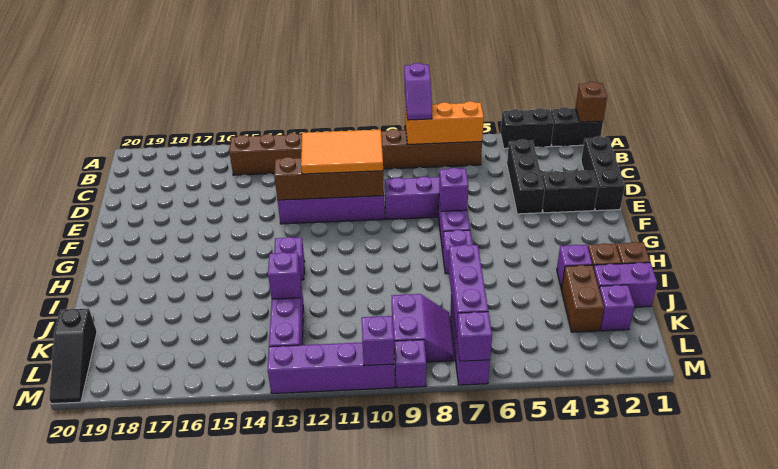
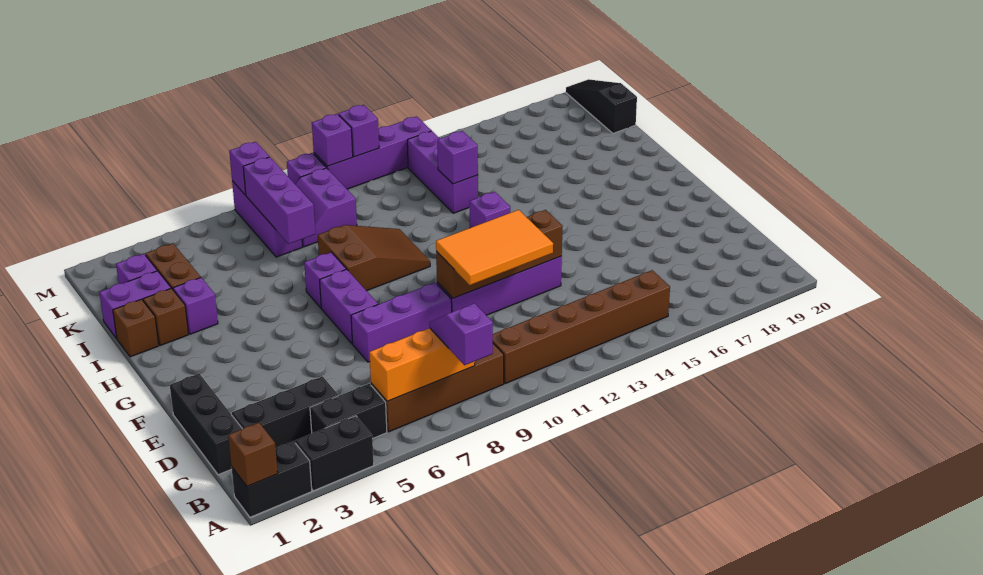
black 1x3 brick [507,139,545,214] -> black 1x3 brick turned to [232,376,338,448]
black 1x2 brick [542,170,598,213] -> black 1x2 brick moved to [310,384,387,439]
purple 1x1 brick [439,168,469,211] -> purple 1x1 brick moved to [339,105,379,157]
none -> brown 2x3 slope [318,225,430,291]

